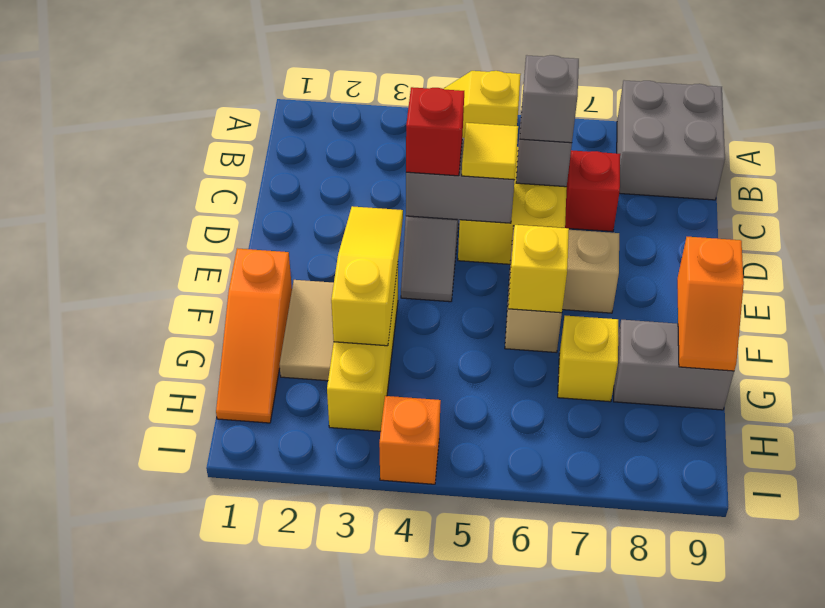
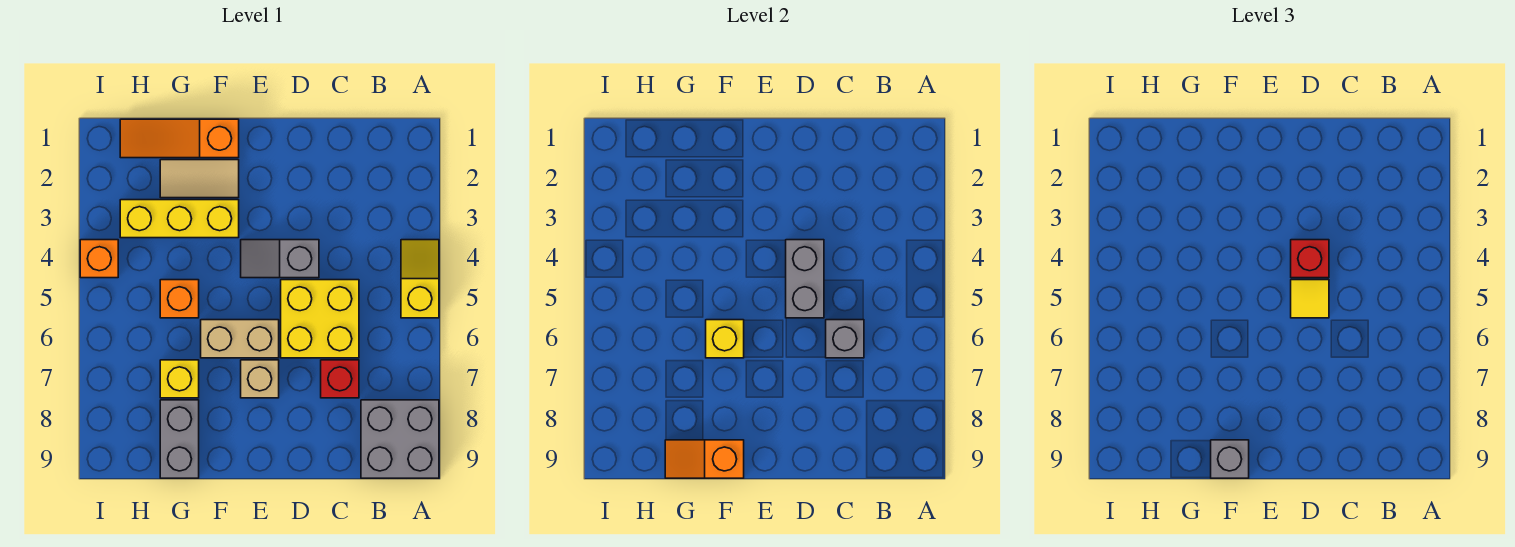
grey 1x1 brick [520,55,579,143] -> grey 1x1 brick moved to [1211,440,1249,478]
yellow 1x3 slope [331,206,403,346] -> none
none -> orange 1x1 brick [160,280,199,318]

